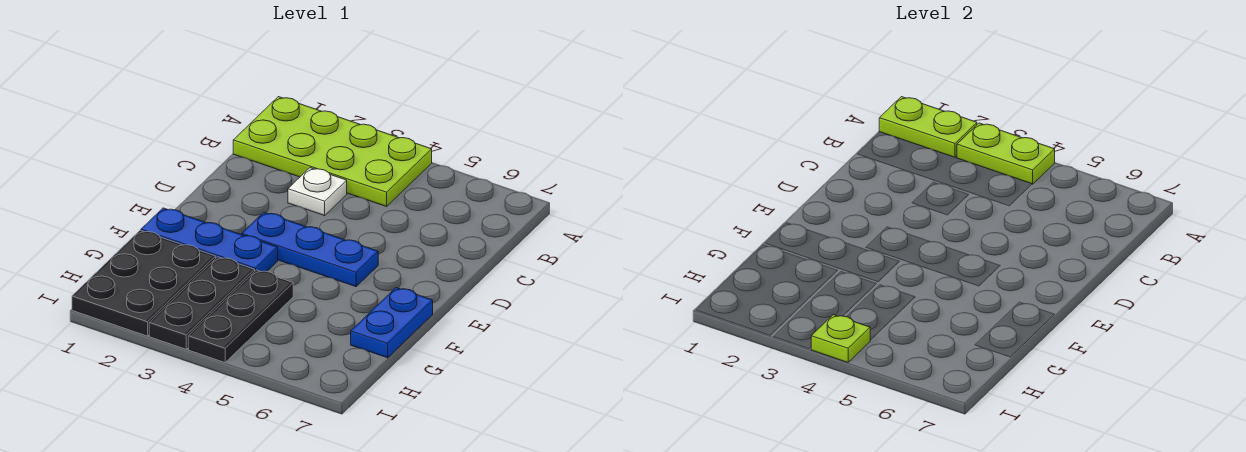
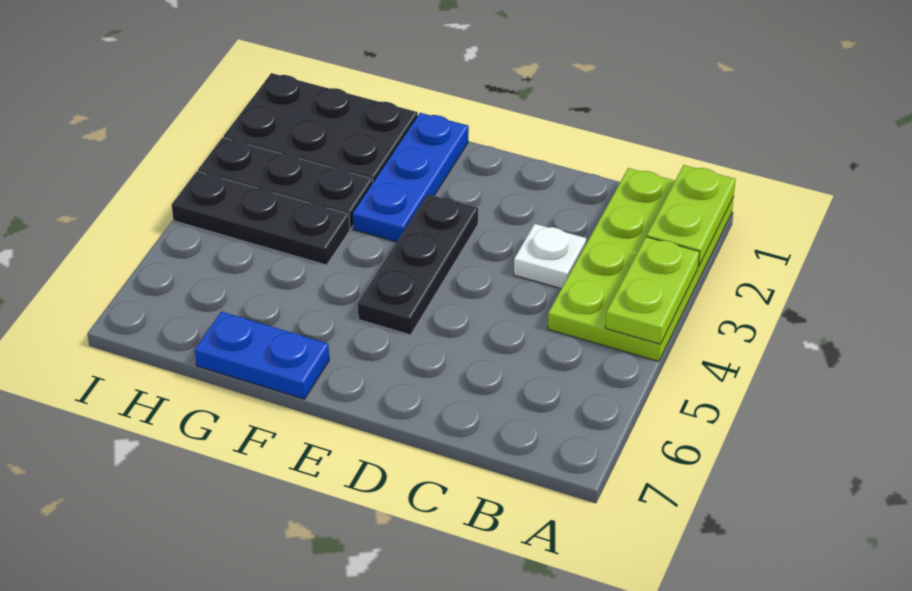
blue 1x3 plate [242,212,378,287] -> black 1x3 plate [358,194,478,335]
lime 1x1 plate [811,315,870,362] -> none

